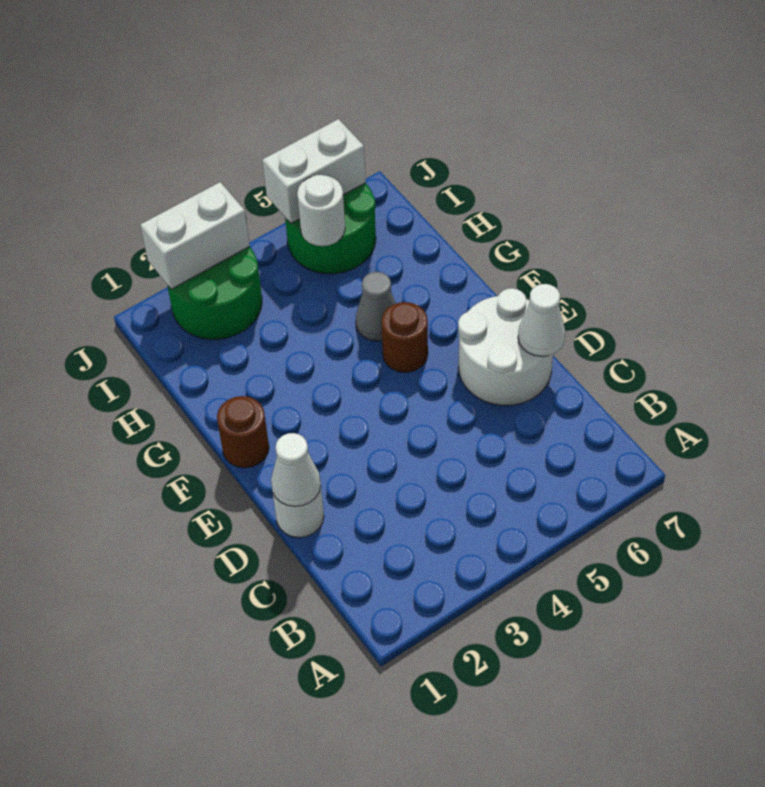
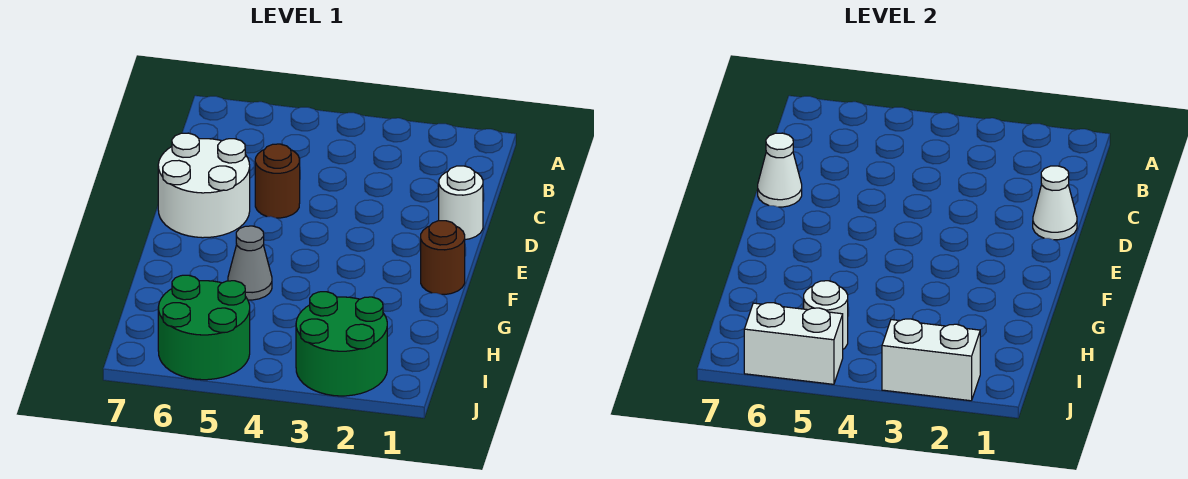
brown 1x1 round brick [381,302,428,373] -> brown 1x1 round brick moved to [255,144,300,218]

